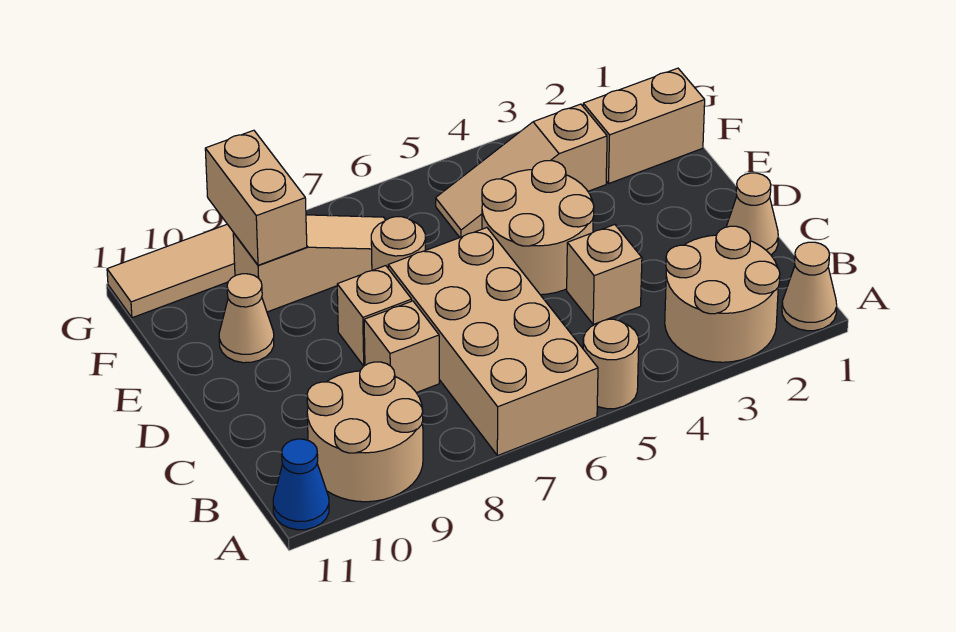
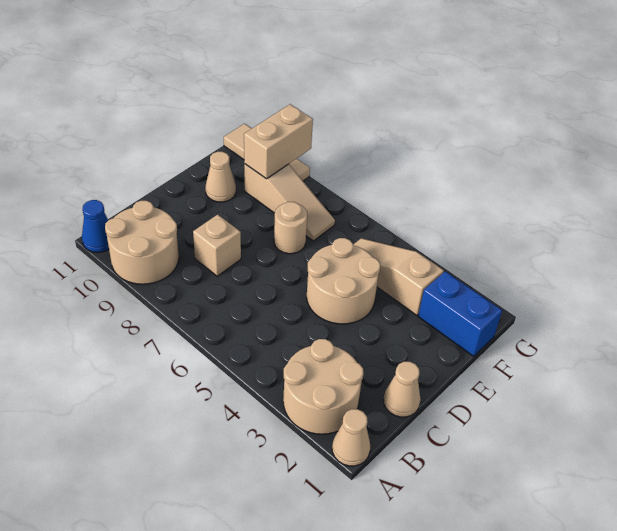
tan 1x1 round brick [583,319,639,409] -> none
tan 2x4 brick [388,228,598,456] -> none
tan 1x1 brick [567,225,642,324] -> none
tan 1x1 brick [337,266,412,366] -> none
tan 1x2 brick [583,68,705,183] -> blue 1x2 brick [418,271,502,356]

